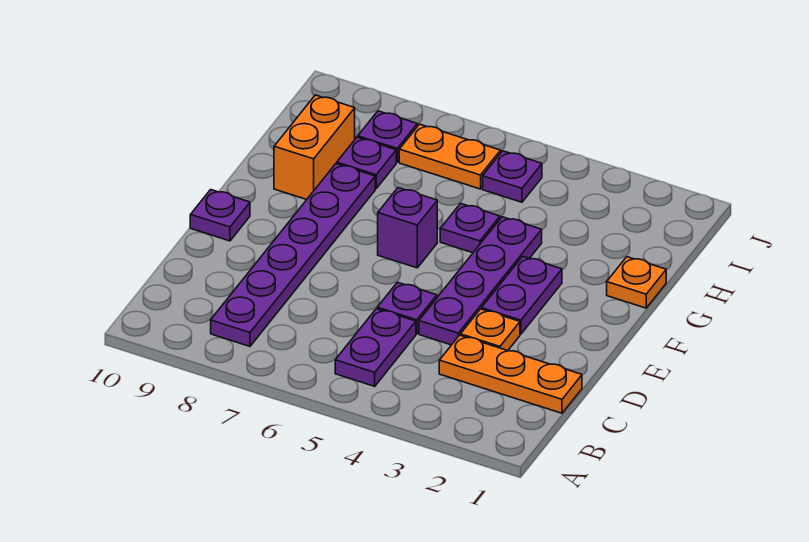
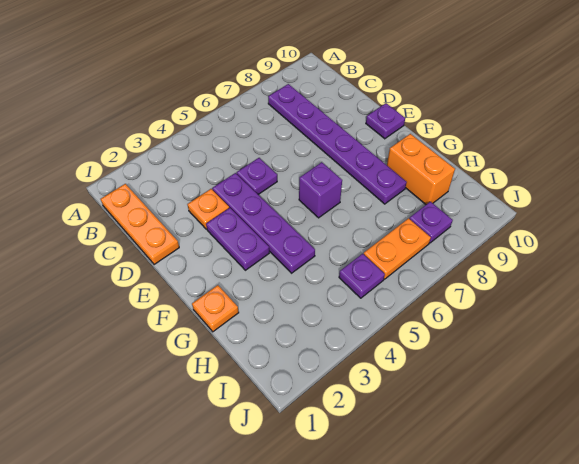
purple 1x2 plate [335,309,416,386] -> none
orange 1x3 plate [439,335,582,413] -> orange 1x3 plate turned to [101,184,179,265]
purple 1x1 plate [440,203,500,253] -> none
purple 1x1 plate [337,137,396,189] -> none

